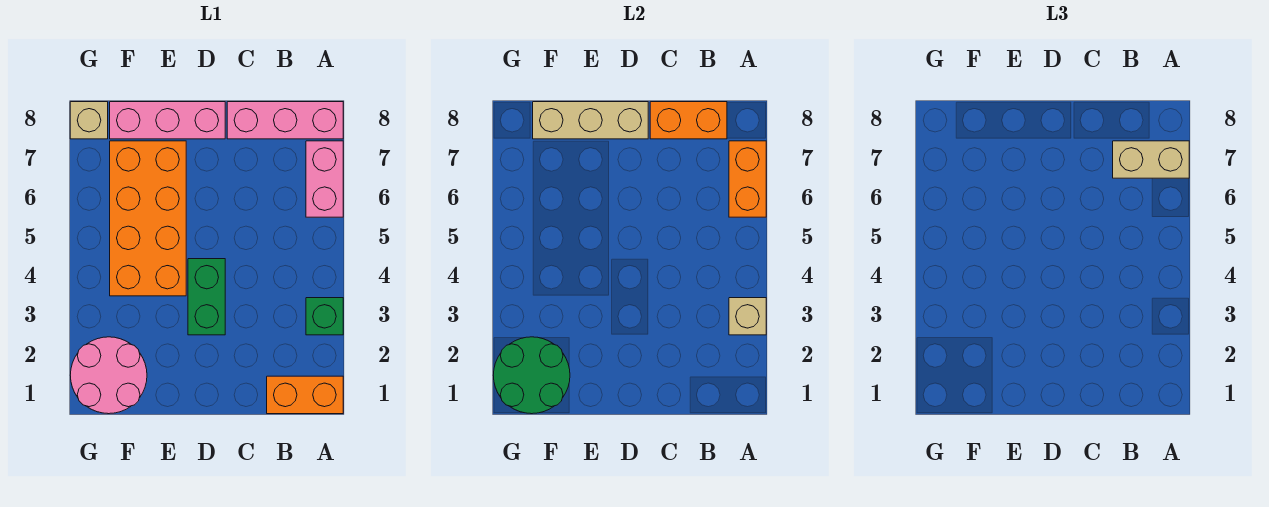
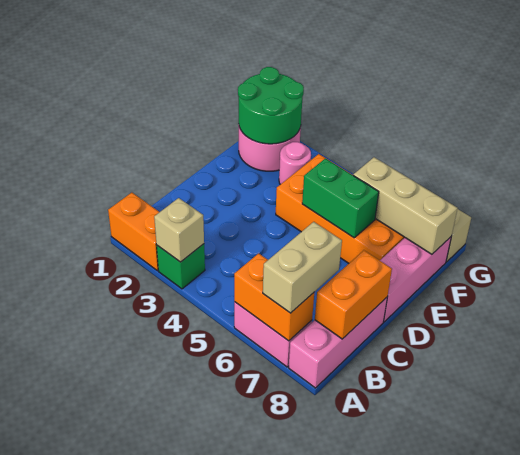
orange 1x2 brick [267,376,343,414] -> orange 1x2 brick turned to [108,193,159,271]
green 1x2 brick [188,259,225,335] -> green 1x2 brick moved to [302,158,379,238]
tan 1x3 brick [533,102,648,139] -> tan 1x3 brick turned to [353,157,458,254]
none -> pink 1x1 round brick [279,142,311,184]

